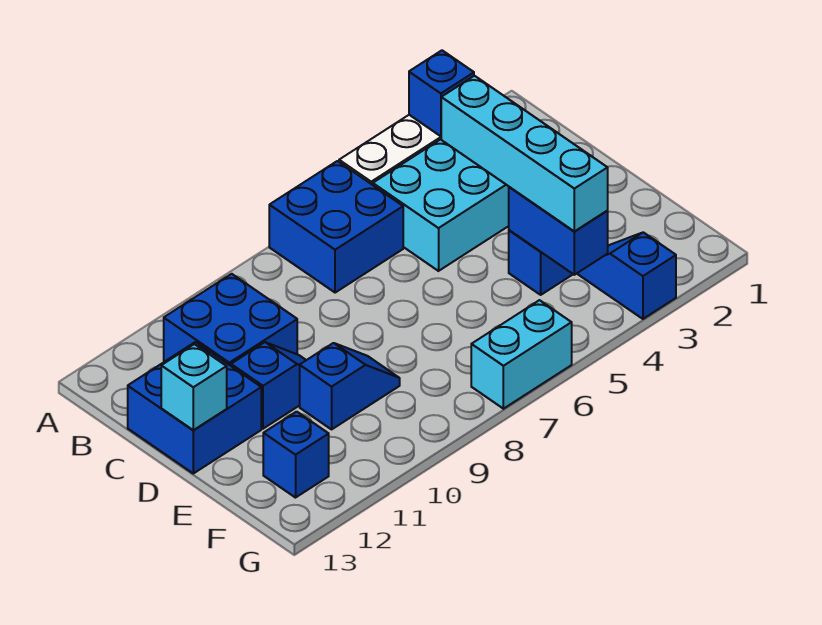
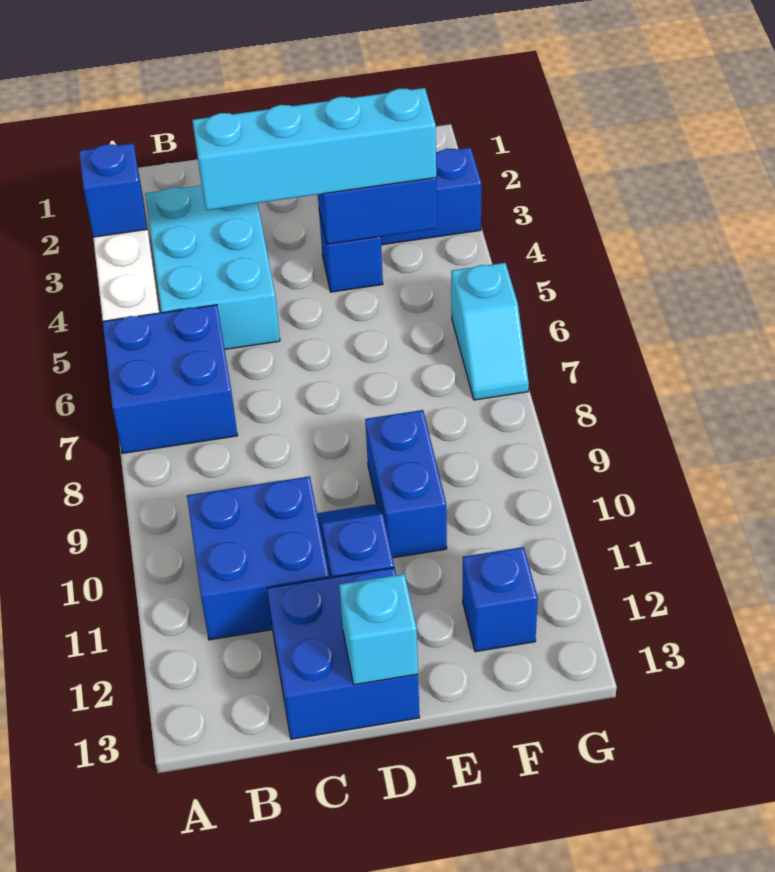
blue 1x2 slope [300,343,400,429] -> blue 1x2 brick [365,410,447,558]
cyan 1x2 brick [471,300,572,409] -> cyan 1x2 slope [451,263,529,400]

